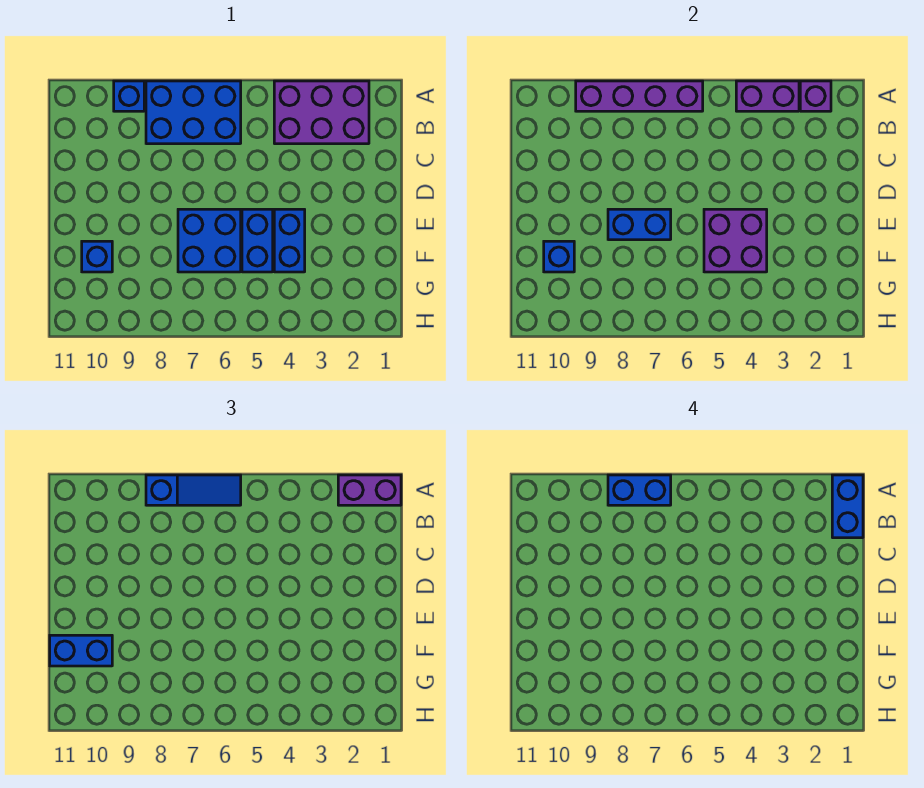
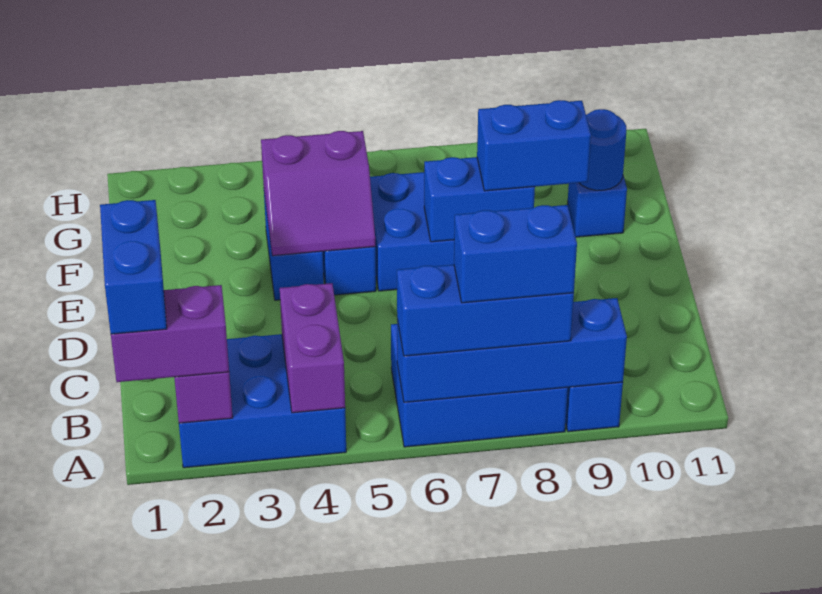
purple 2x3 brick [274,81,369,144] -> blue 2x3 brick [179,334,346,468]
purple 1x2 brick [736,81,799,111] -> purple 1x2 brick turned to [280,283,345,413]
purple 1x4 brick [576,81,703,111] -> blue 1x4 brick [397,298,627,402]
blue 1x3 slope [146,475,241,505] -> blue 1x3 brick [397,265,574,356]
purple 2x2 brick [704,209,767,272] -> purple 2x2 slope [261,131,375,256]
blue 1x1 brick [544,241,574,272] -> blue 1x1 round brick [580,109,626,190]
blue 1x2 brick [50,635,112,666] -> blue 1x2 brick moved to [477,100,591,191]

